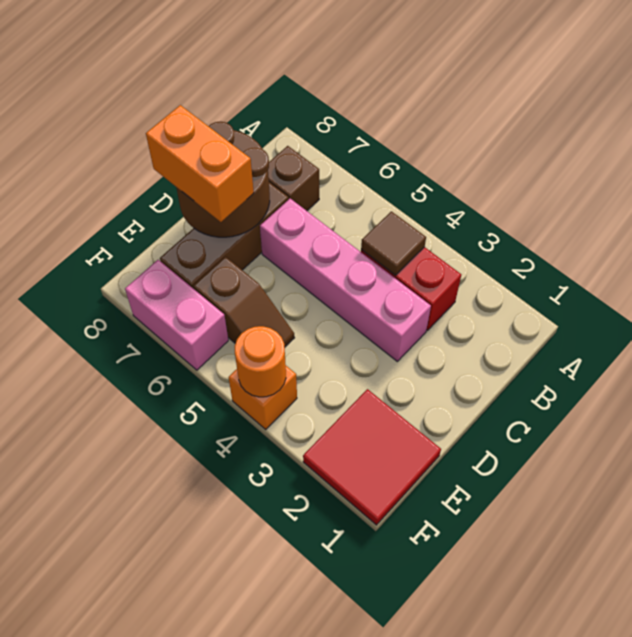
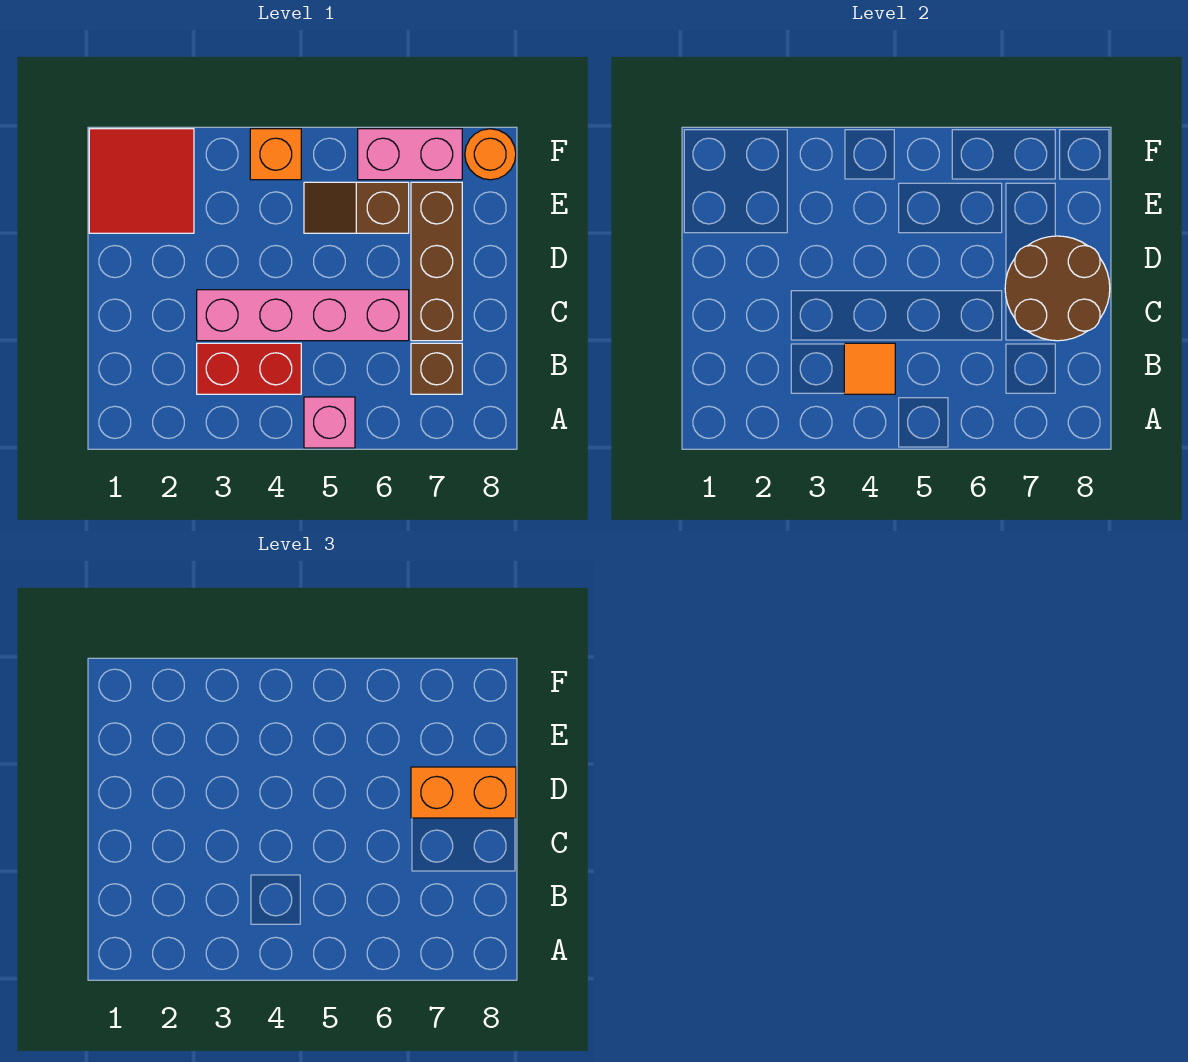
none -> pink 1x1 brick [304,397,355,448]
brown 1x1 tile [361,211,426,275] -> orange 1x1 tile [844,343,895,394]
orange 1x1 round brick [235,326,286,397] -> orange 1x1 round brick moved to [465,129,516,180]

